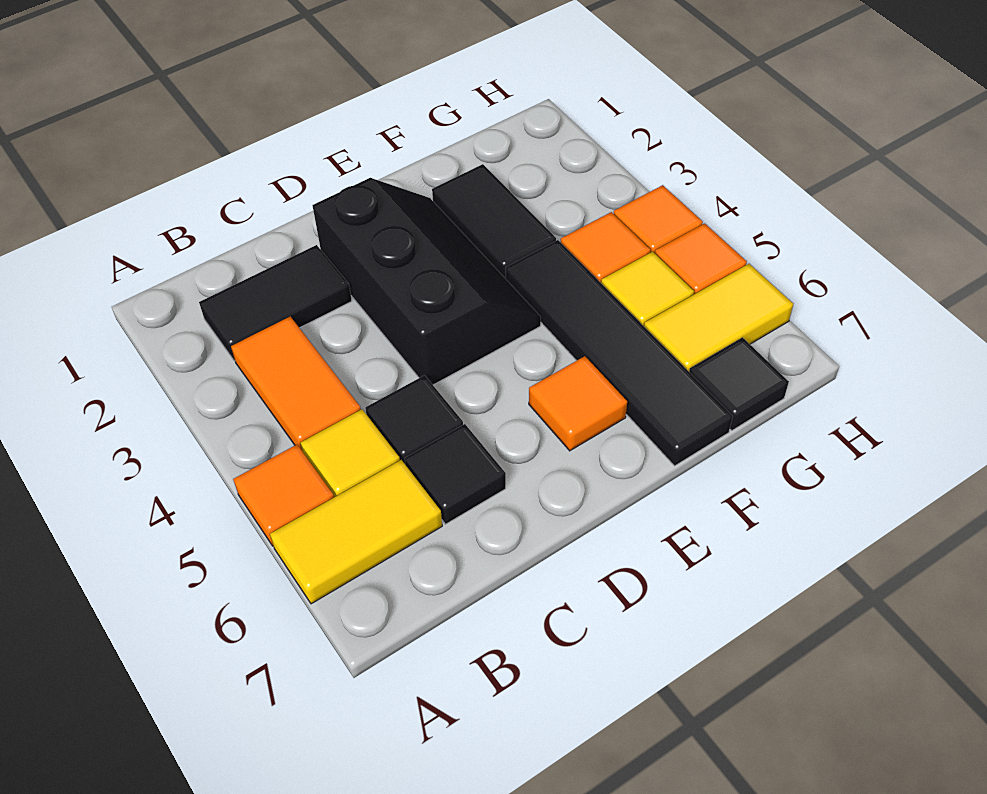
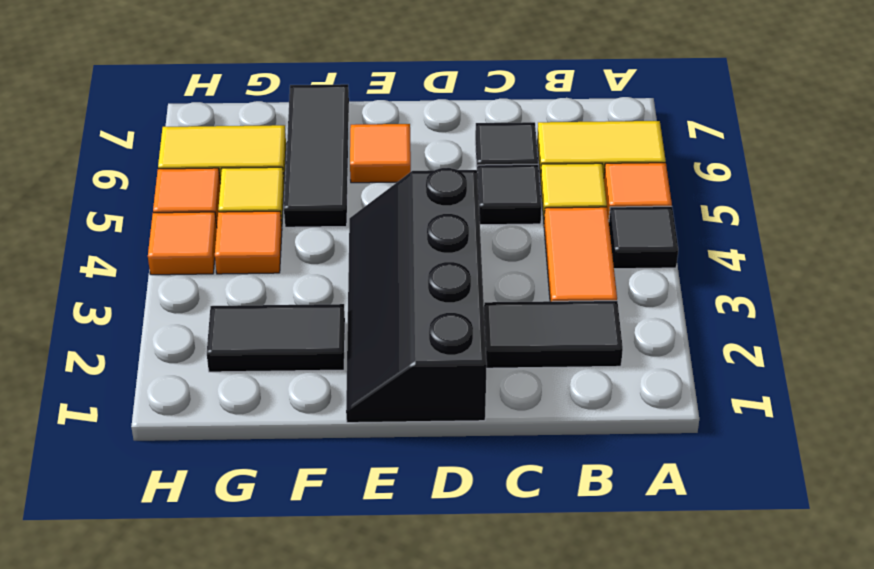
black 2x3 slope [313,178,541,385] -> black 2x4 slope [346,168,487,423]
black 1x2 tile [432,164,556,279] -> black 1x2 tile turned to [207,304,345,372]
black 1x4 tile [506,240,733,466] -> black 1x3 tile [284,84,349,227]
black 1x1 tile [689,337,789,431] -> black 1x1 tile moved to [609,206,678,269]

